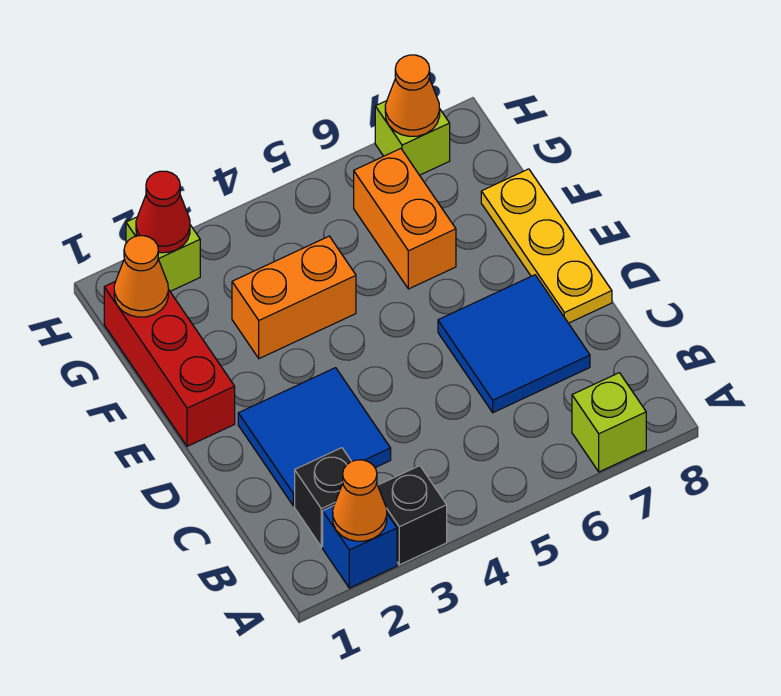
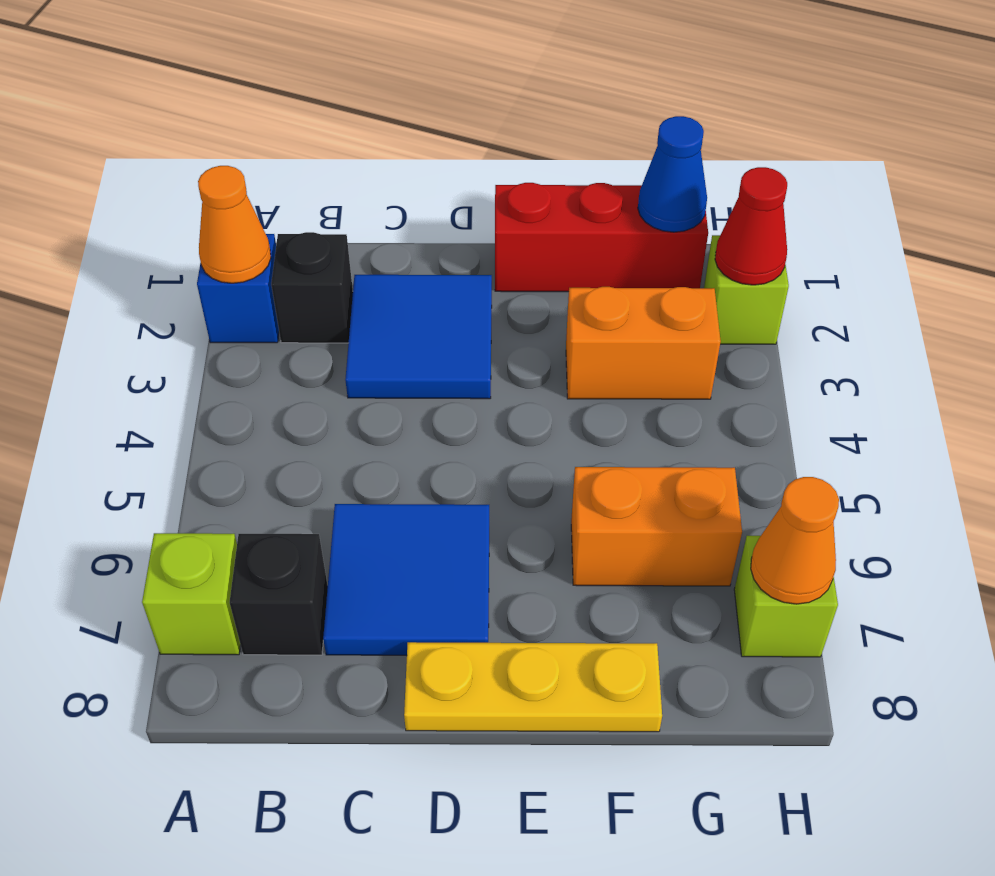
black 1x1 brick [378,466,447,565] -> black 1x1 brick moved to [230,534,328,655]
orange 1x2 brick [232,236,356,359] -> orange 1x2 brick turned to [566,287,721,399]
orange 1x1 cone [114,236,168,317] -> blue 1x1 cone [638,116,707,232]

